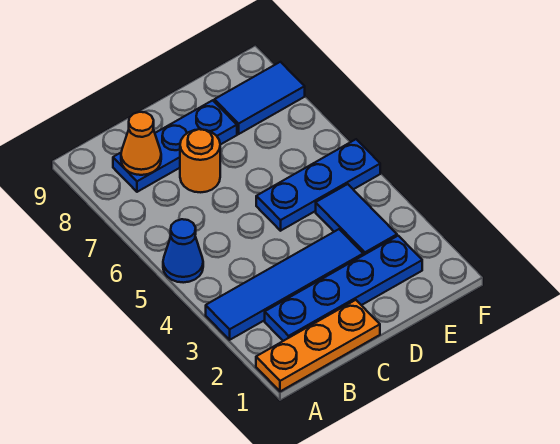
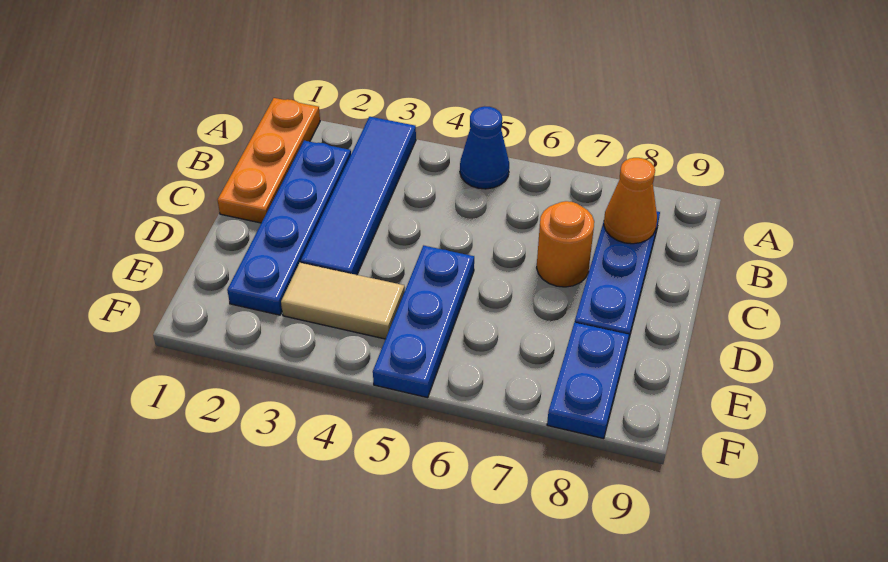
blue 1x2 tile [316,184,397,255] -> tan 1x2 tile [281,263,405,339]
blue 1x2 tile [214,62,305,134] -> blue 1x2 plate [547,322,629,439]

